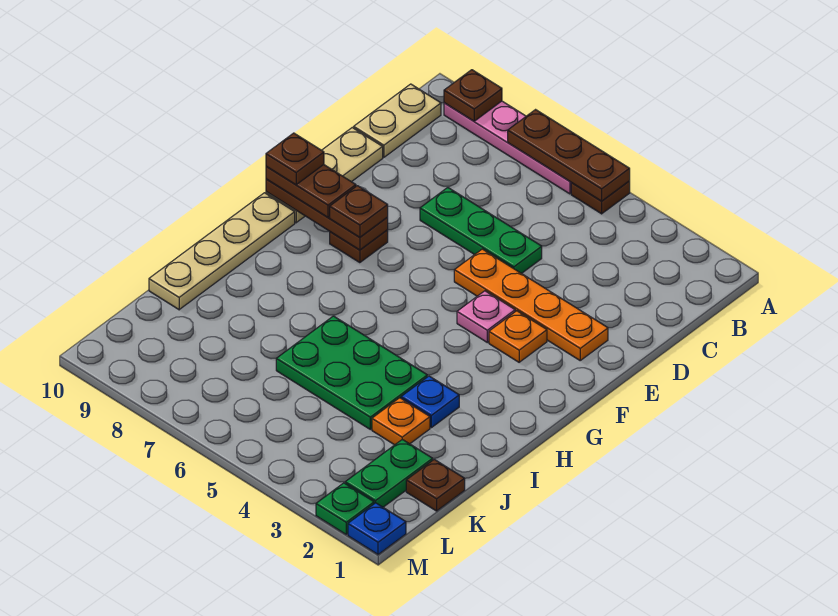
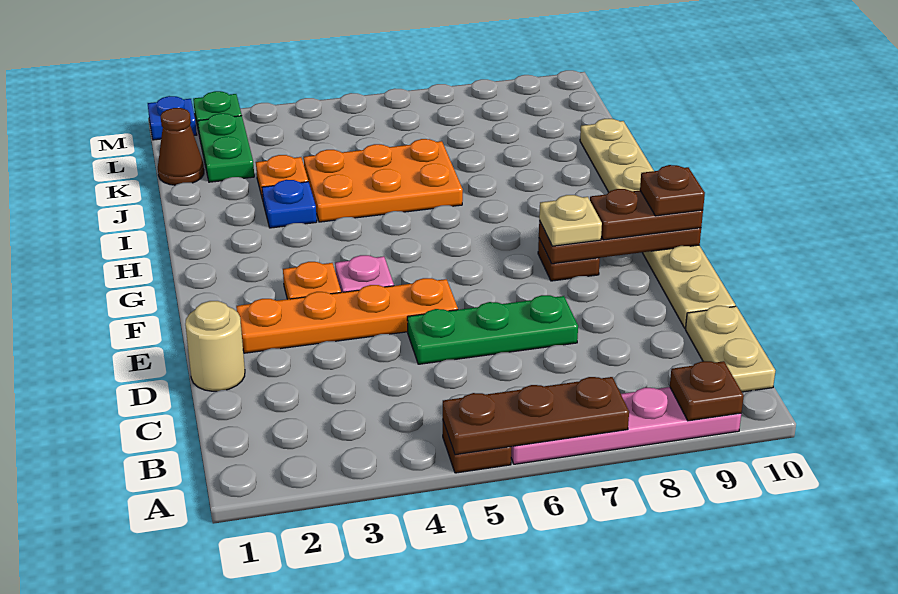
none -> tan 1x1 round brick [185,301,245,391]
brown 1x1 plate [330,186,388,237] -> tan 1x1 plate [539,195,602,246]
green 2x3 plate [276,316,427,429] -> orange 2x3 plate [304,139,463,222]
brown 1x1 plate [406,459,465,511] -> brown 1x1 cone [158,108,204,185]

